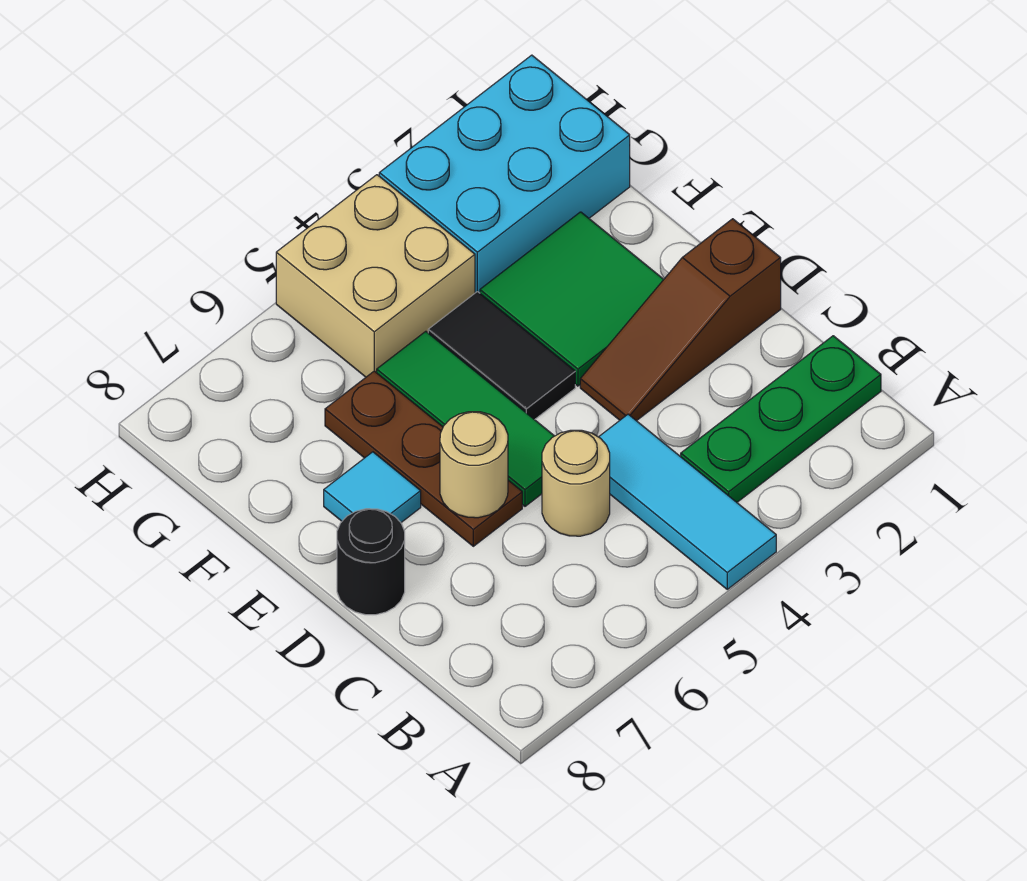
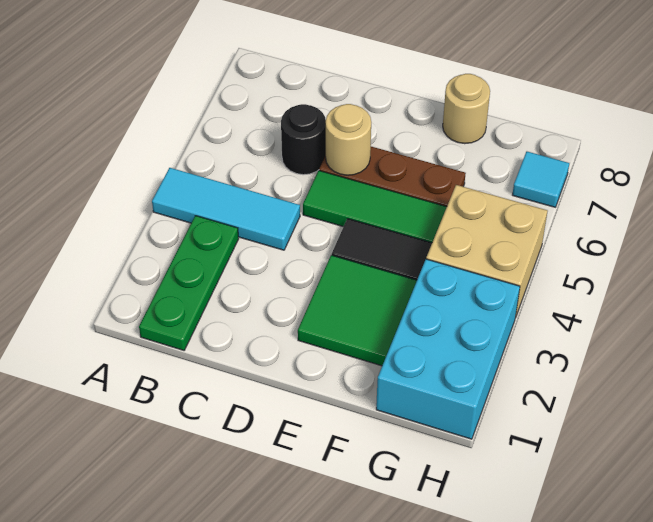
tan 1x1 round brick [542,430,610,536] -> tan 1x1 round brick moved to [443,74,490,144]
brown 1x3 slope [580,219,781,421] -> none
black 1x1 round brick [337,509,405,615] -> black 1x1 round brick moved to [281,104,326,175]
cyan 1x1 tile [324,452,421,522] -> cyan 1x1 tile moved to [512,152,569,207]

